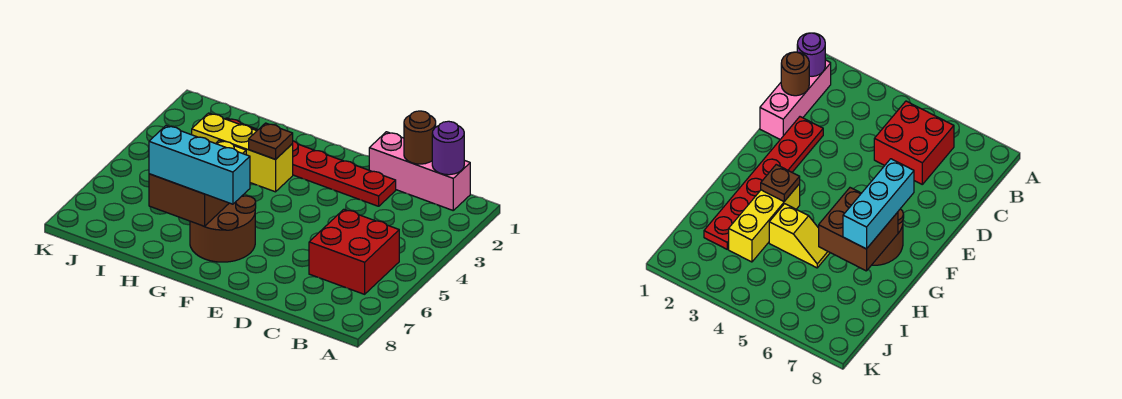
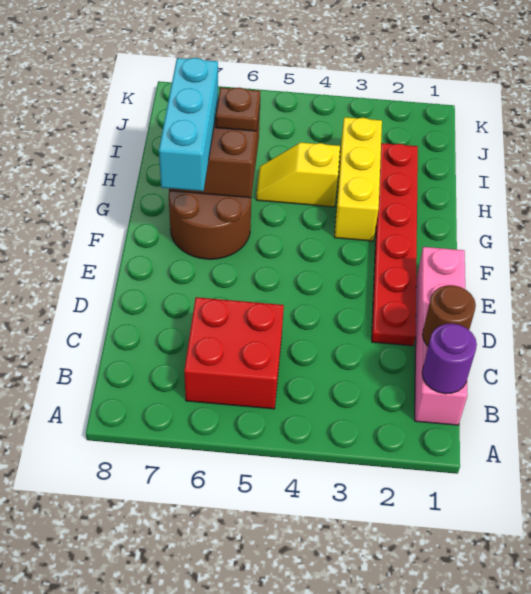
pink 1x3 brick [369,132,470,210] -> pink 1x4 brick [415,247,468,425]
brown 1x1 plate [249,123,293,159] -> brown 1x1 plate moved to [216,87,260,131]

